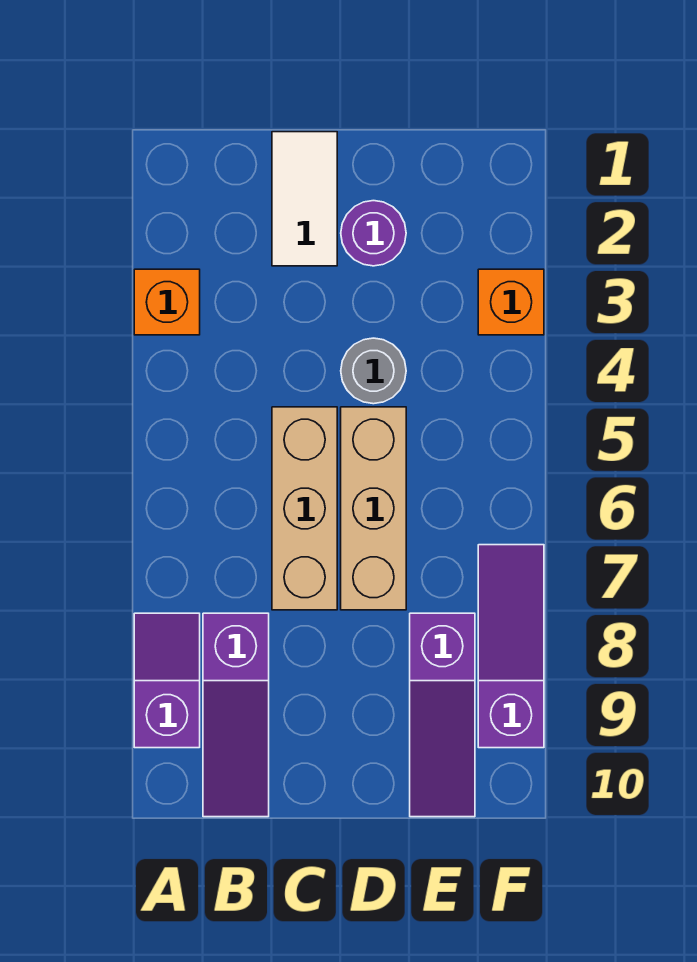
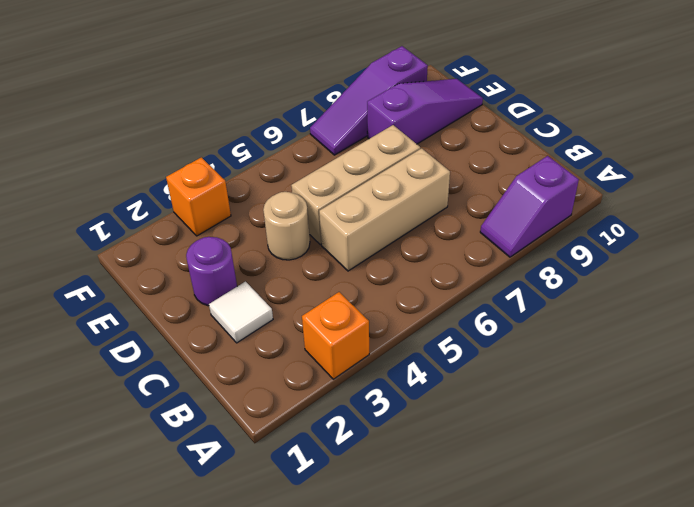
purple 1x3 slope [203,613,269,817] -> none
white 1x2 tile [272,132,337,266] -> white 1x1 tile [209,282,273,343]
grey 1x1 round brick [341,338,406,404] -> tan 1x1 round brick [263,192,310,260]

